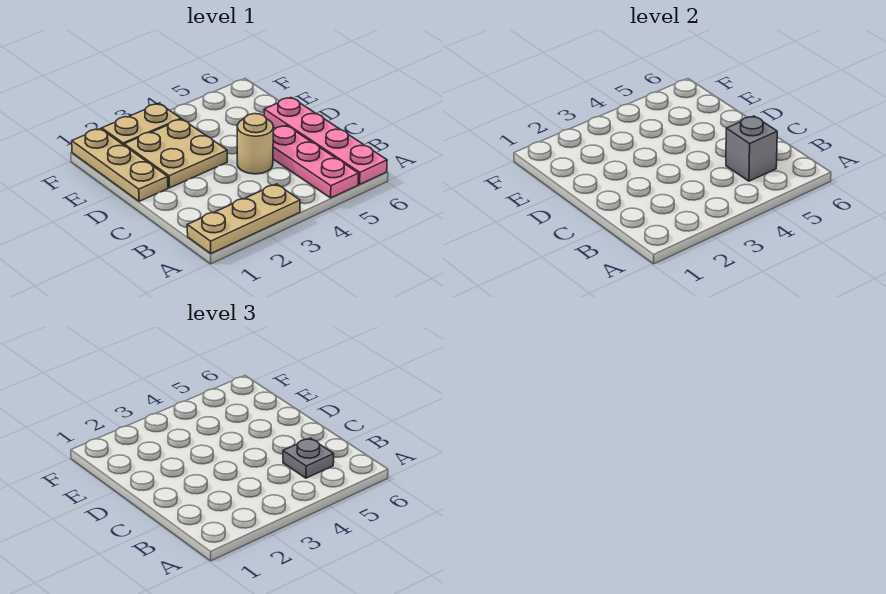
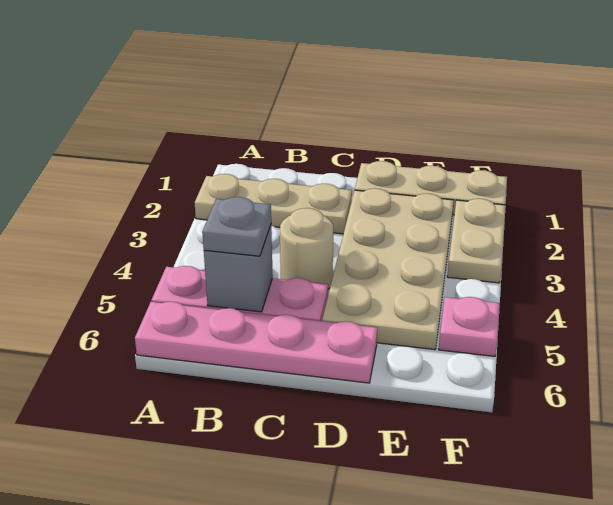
tan 1x3 plate [187,184,300,253] -> tan 1x3 plate turned to [195,174,352,234]
tan 2x2 plate [124,119,227,188] -> tan 2x4 plate [322,188,454,350]
none -> pink 1x1 plate [439,297,500,356]

